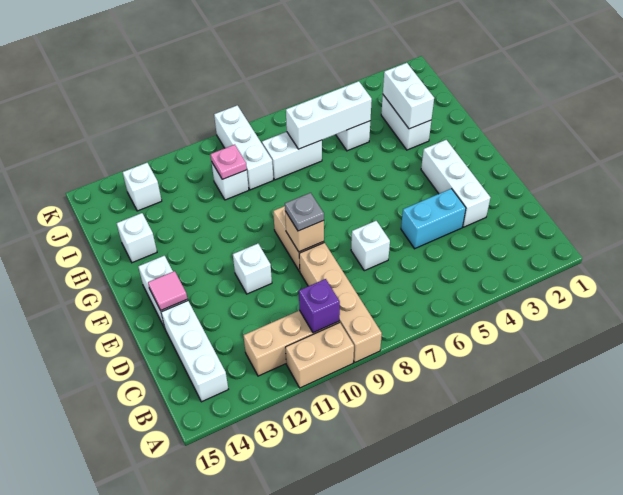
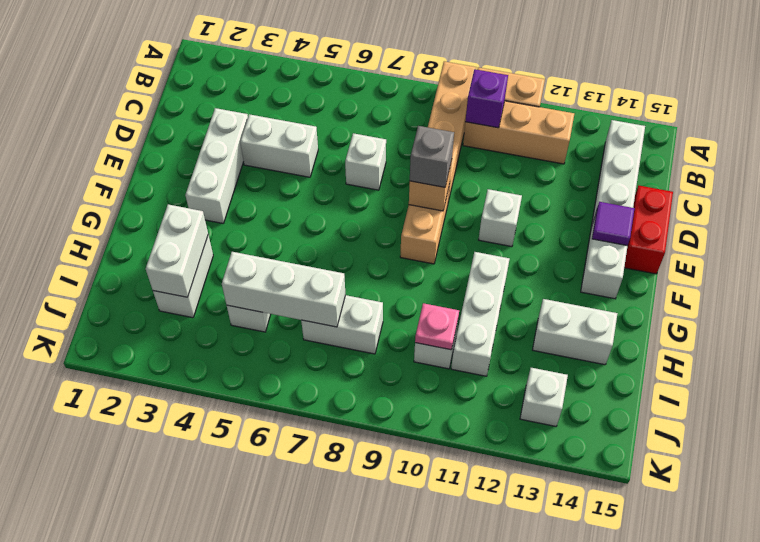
cyan 1x2 brick [401,189,466,249] -> white 1x2 brick [240,114,318,177]
none -> red 1x2 brick [624,185,673,274]
grey 1x1 plate [285,193,324,231] -> grey 1x1 brick [410,126,454,187]
pink 1x1 tile [148,271,187,311] -> purple 1x1 tile [592,202,635,246]
white 1x1 brick [117,213,157,263] -> white 1x2 brick [533,299,618,365]
white 1x3 brick [214,105,273,190] -> white 1x3 brick moved to [451,252,510,376]

